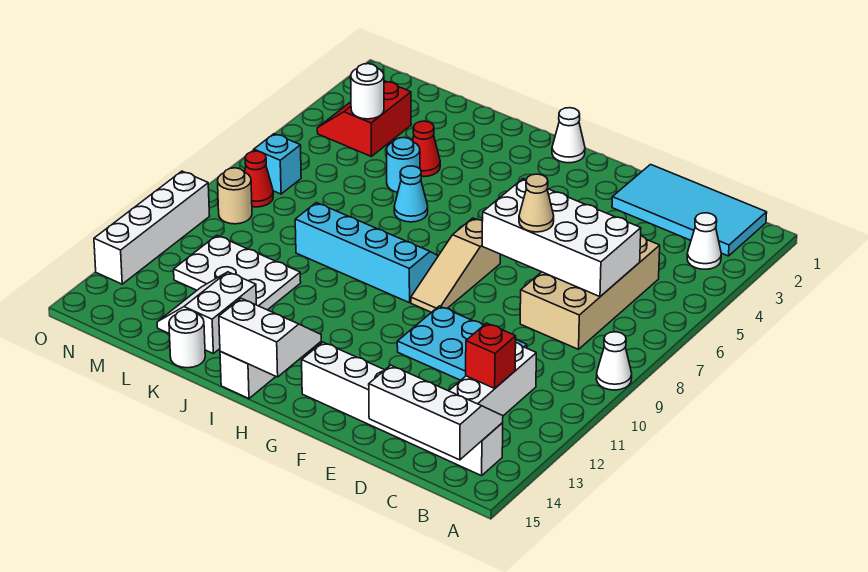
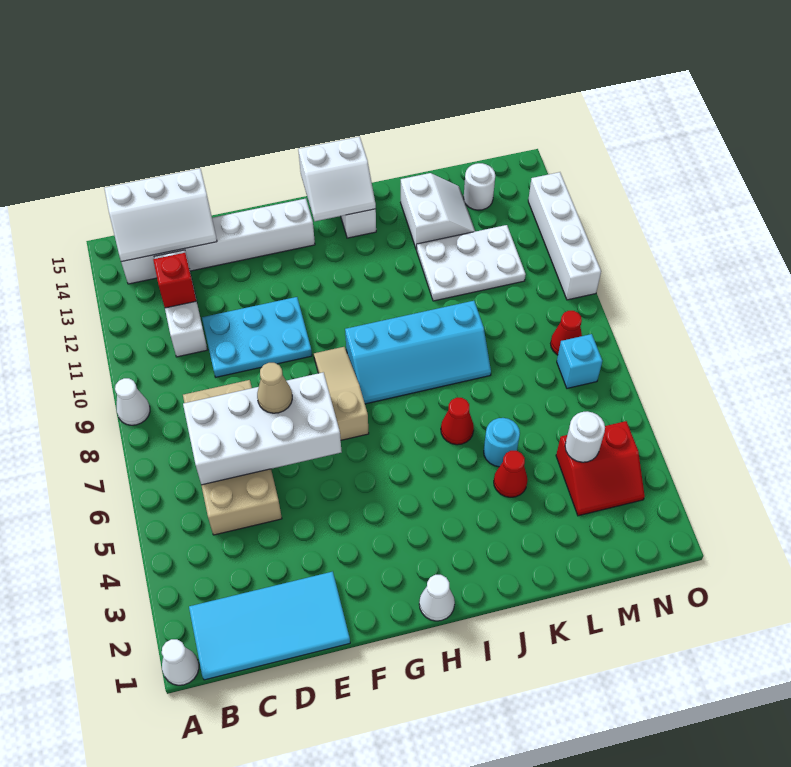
white 1x1 cone [687,213,721,269] -> white 1x1 cone moved to [162,639,199,685]
cyan 1x1 cone [394,166,428,222] -> red 1x1 cone [441,398,474,445]
white 1x1 round brick [169,310,205,368] -> white 1x1 round brick moved to [464,163,495,210]
red 2x2 slope [317,81,411,156] -> red 2x2 slope turned to [556,421,645,516]
tan 1x1 round brick [218,168,252,224] -> none

